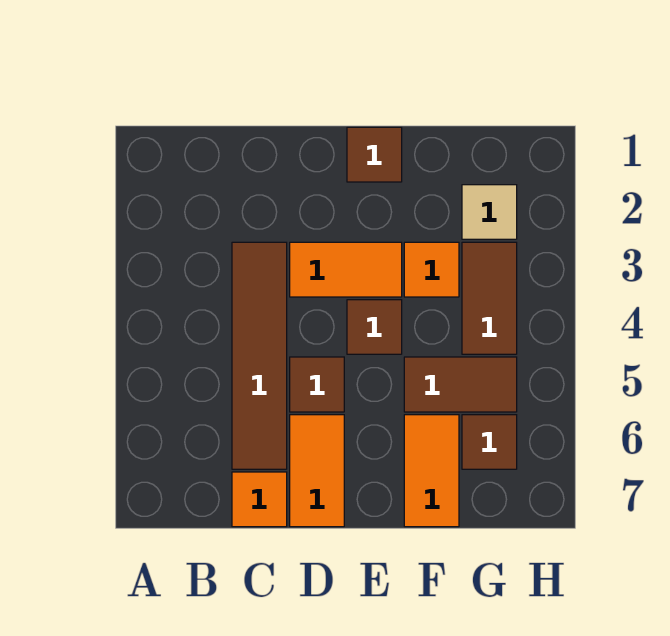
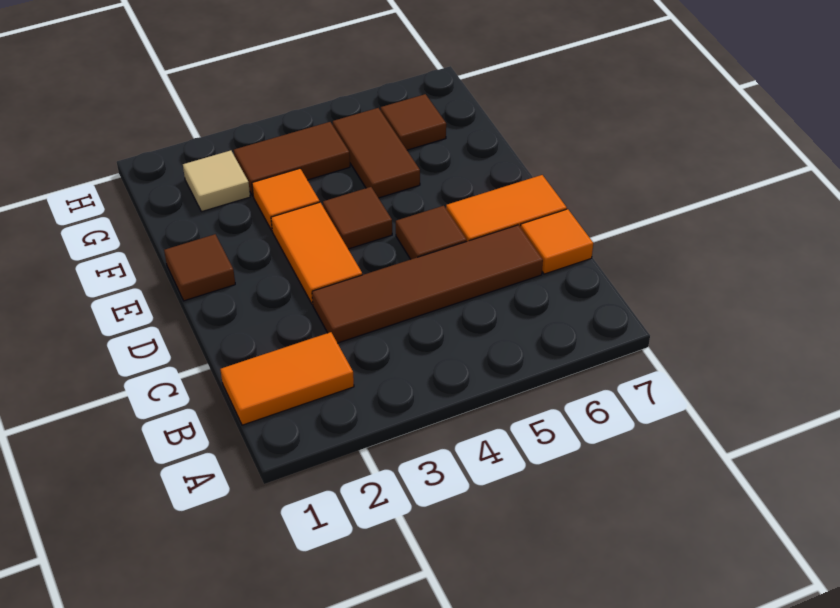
orange 1x2 tile [404,415,459,527] -> orange 1x2 tile moved to [220,332,354,425]

